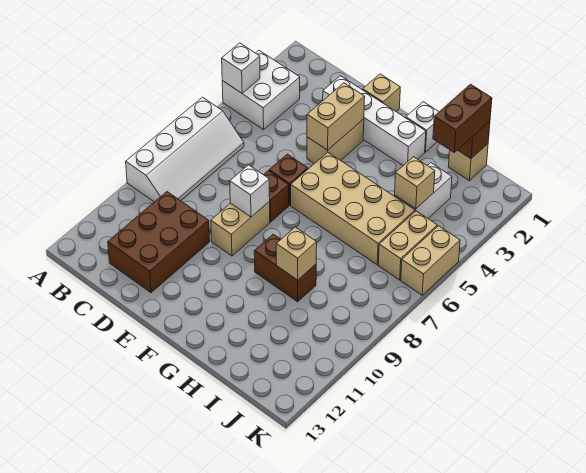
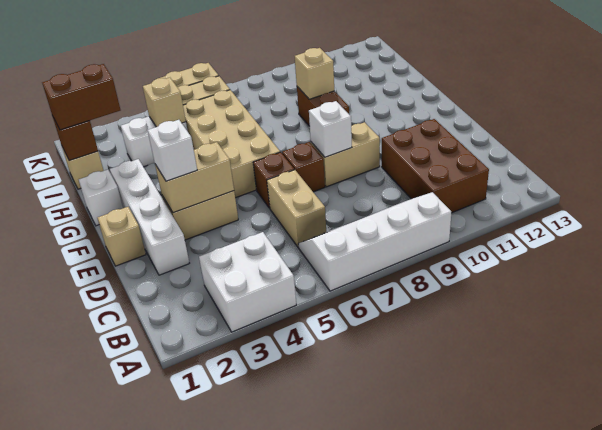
white 1x1 brick [222,43,260,93] -> white 1x1 brick moved to [148,120,197,181]
none -> tan 1x2 brick [267,170,326,248]
brown 2x3 brick [108,192,210,293] -> brown 2x3 brick turned to [382,119,489,213]

